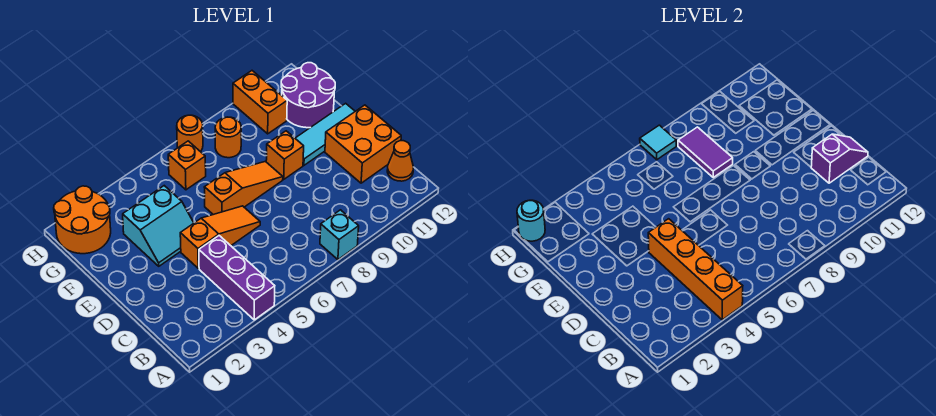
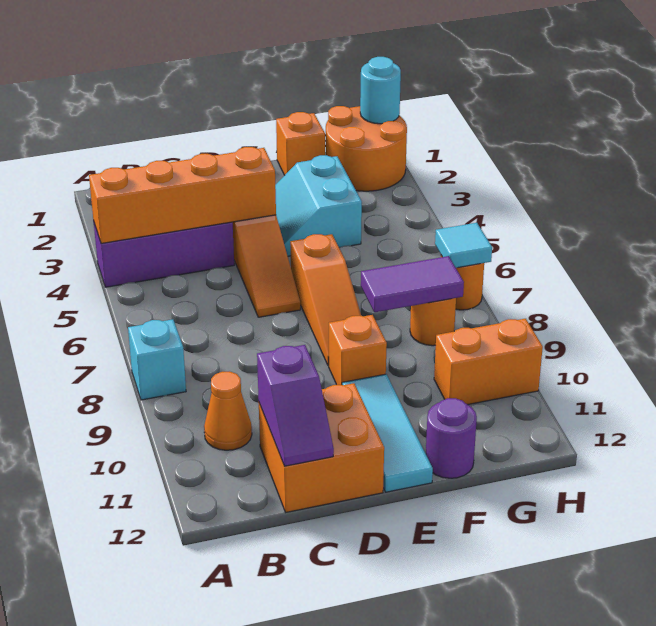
orange 1x1 cone [387,141,413,181] -> orange 1x1 cone moved to [204,371,252,450]
purple 2x2 round brick [281,63,335,128] -> purple 1x1 round brick [426,398,477,478]
orange 1x1 brick [168,141,206,190] -> orange 1x1 brick moved to [276,112,325,175]

